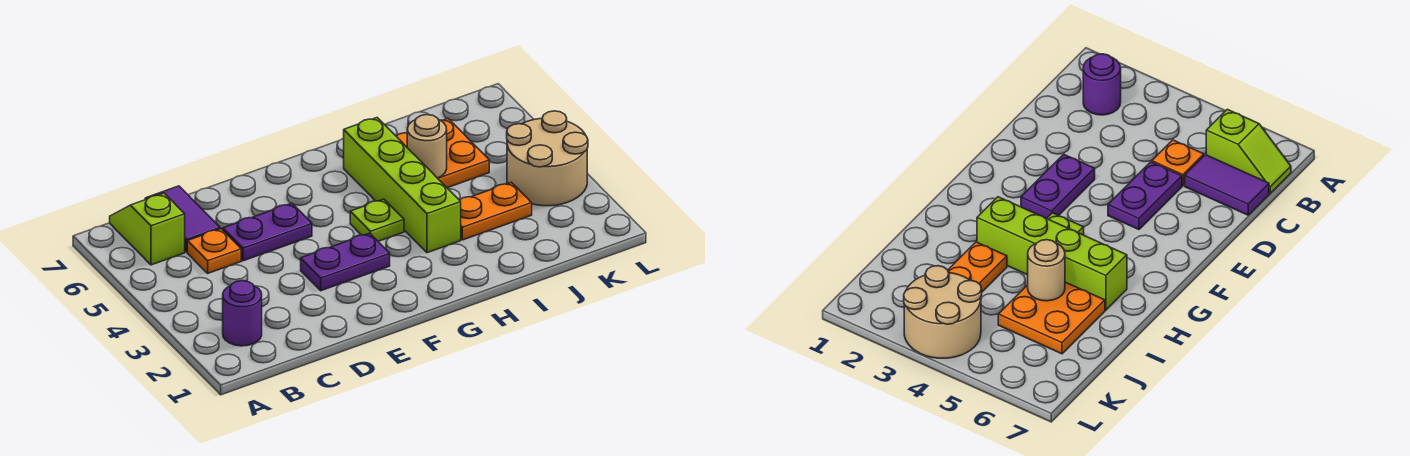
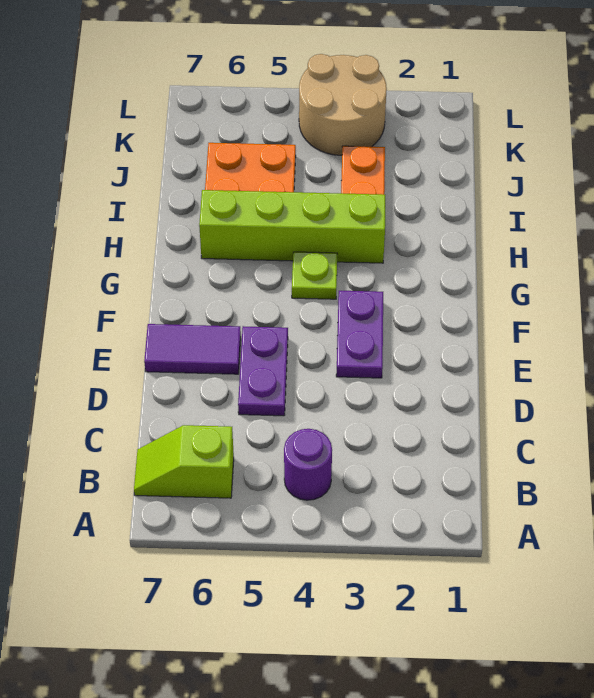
purple 1x1 round brick [223,281,262,346] -> purple 1x1 round brick moved to [284,429,332,500]
orange 1x1 plate [187,229,241,273] -> none
purple 1x2 tile [145,186,220,252] -> purple 1x2 tile moved to [144,324,241,374]
tan 1x1 round brick [407,115,447,178] -> none

